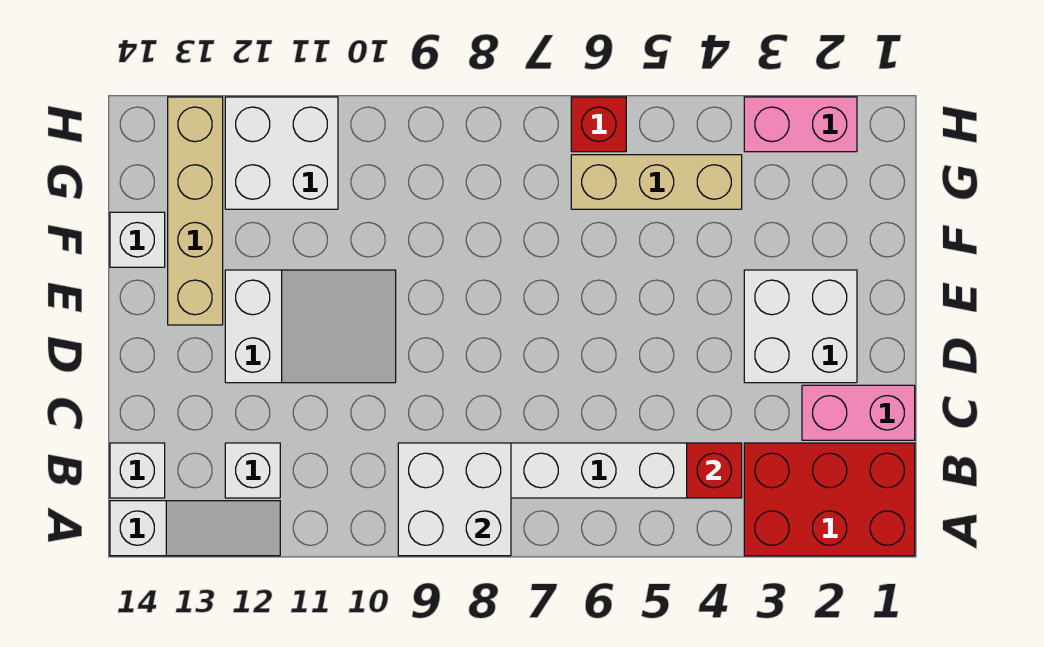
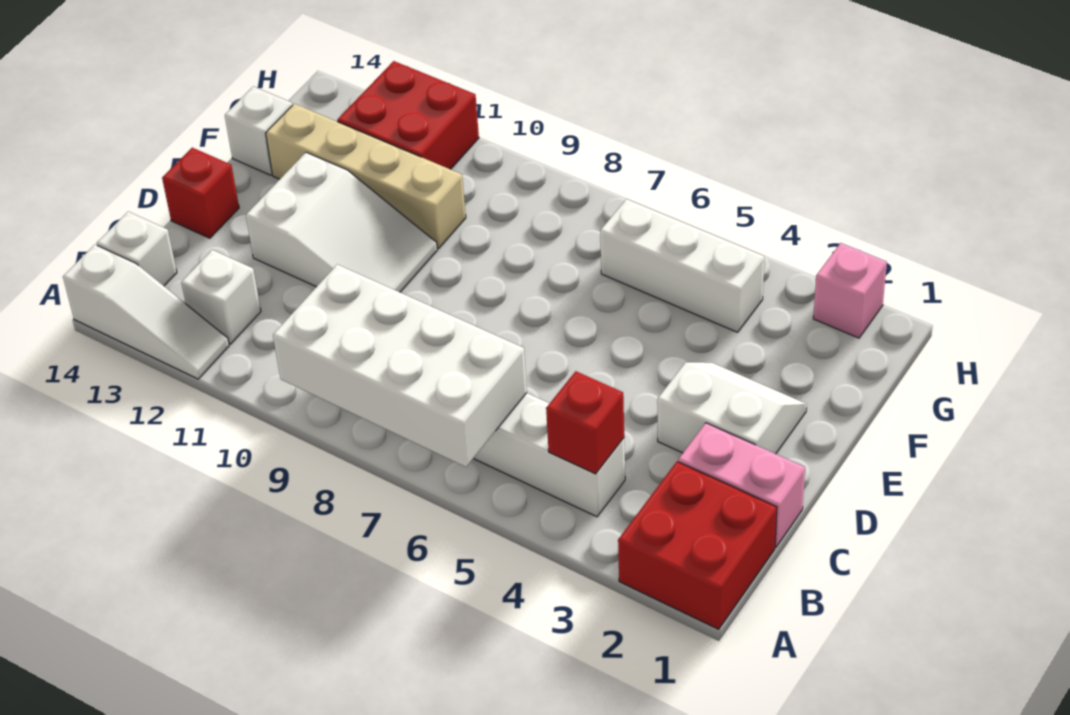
red 2x3 brick [744,443,915,556] -> red 2x2 brick [618,462,777,629]
white 2x2 brick [398,443,511,556] -> white 2x4 brick [273,264,527,467]
white 2x2 brick [744,270,857,383] -> white 2x2 slope [657,362,807,454]
tan 1x4 brick [168,97,223,325] -> tan 1x4 brick turned to [266,104,466,249]
tan 1x3 brick [571,155,742,209] -> white 1x3 brick [600,199,764,332]
white 2x2 brick [225,97,338,209] -> red 2x2 brick [337,61,479,169]
pink 1x2 brick [744,97,857,152] -> pink 1x1 brick [813,243,887,338]
red 1x1 brick [571,97,626,152] -> red 1x1 brick moved to [162,148,239,238]

